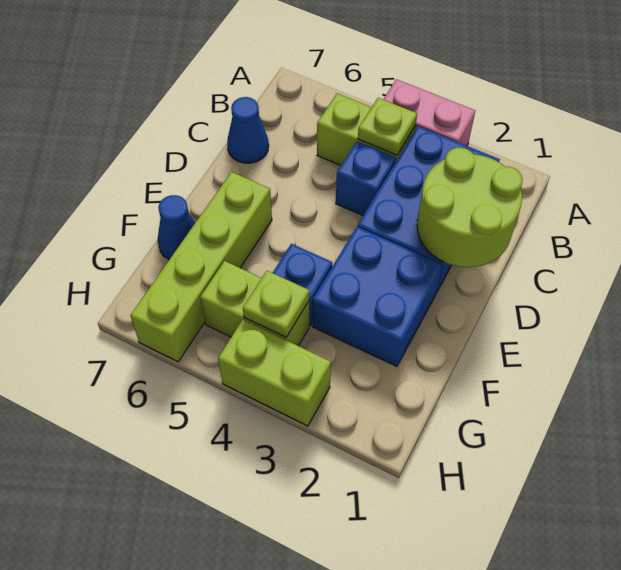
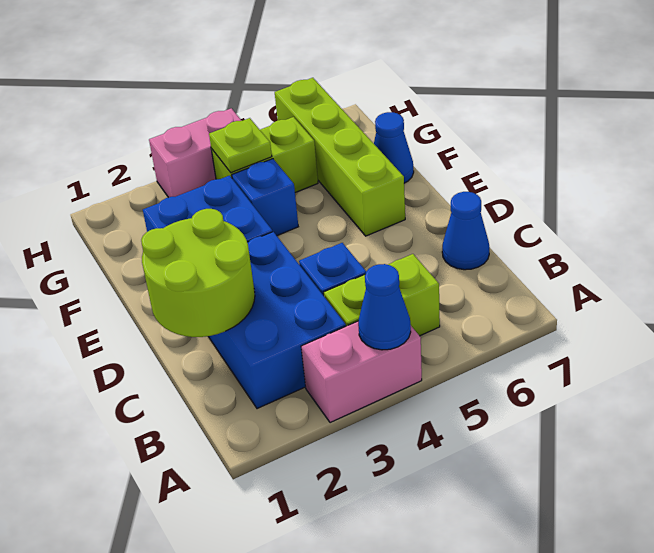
none -> blue 1x1 cone [358,264,411,350]
lime 1x1 plate [358,98,417,155] -> none
lime 1x2 brick [218,320,331,426] -> pink 1x2 brick [149,108,242,197]

